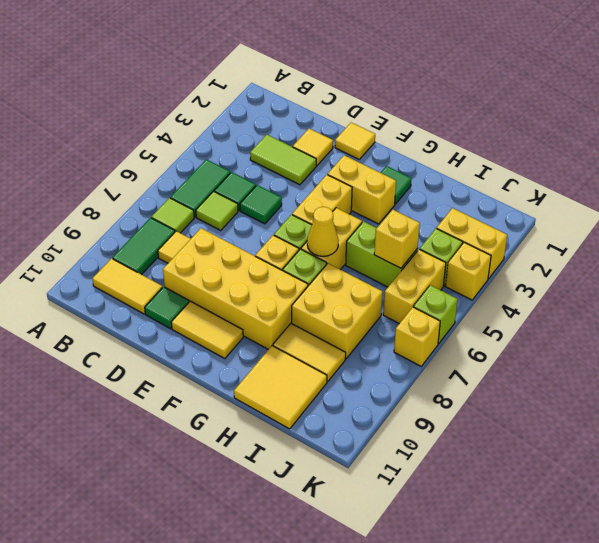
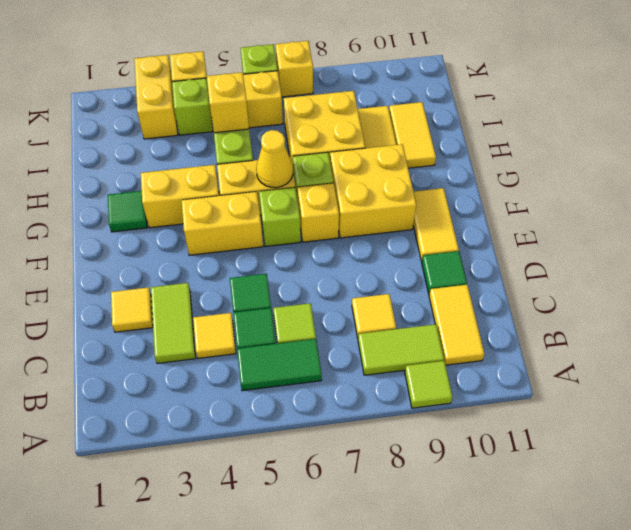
lime 1x1 tile [152,198,194,233] -> lime 1x1 tile moved to [405,361,453,408]
green 1x2 tile [113,218,175,275] -> lime 1x2 tile [358,324,444,375]
yellow 2x4 brick [163,228,308,349] -> yellow 2x2 brick [330,144,416,238]
yellow 1x1 tile [335,123,375,159] -> yellow 1x1 tile moved to [193,313,236,358]
yellow 1x2 brick [328,155,396,224] -> yellow 1x2 brick turned to [141,165,220,228]
yellow 2x2 tile [234,346,327,429] -> yellow 1x2 tile [389,102,436,168]

